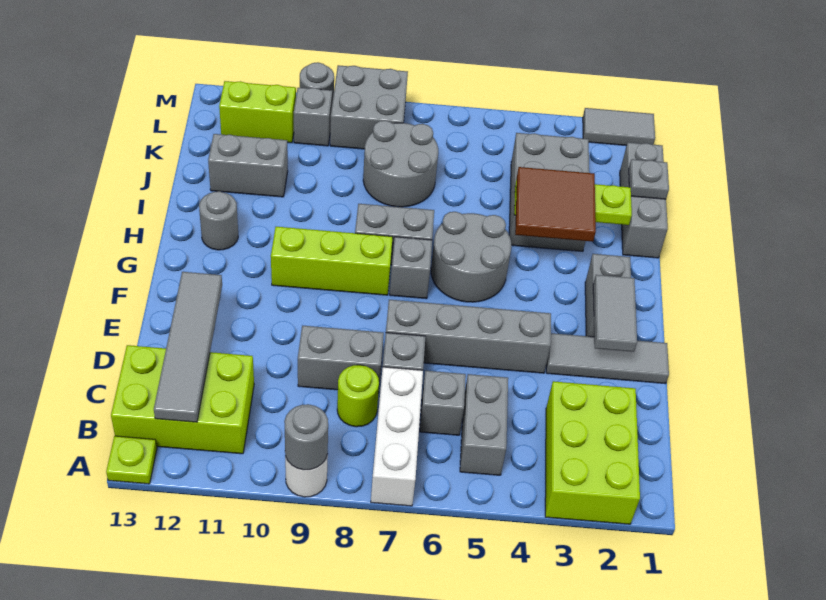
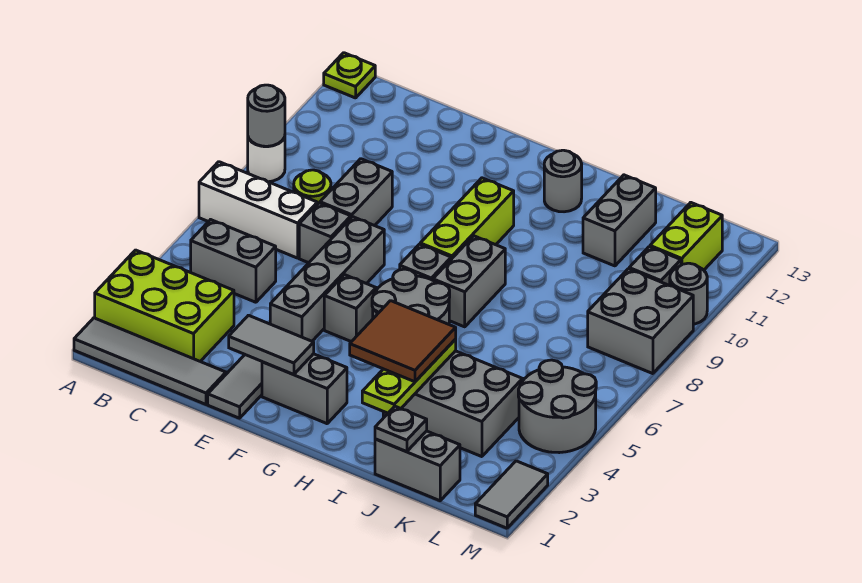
lime 2x3 brick [111,345,254,454] -> none
grey 1x4 tile [154,272,222,422] -> grey 1x4 tile moved to [74,318,226,404]
grey 1x1 brick [420,371,466,435] -> grey 1x1 brick moved to [324,275,376,342]
grey 1x3 brick [620,142,668,258] -> grey 1x2 brick [375,431,460,501]
grey 2x2 round brick [363,121,438,207] -> grey 2x2 round brick moved to [518,360,596,453]

